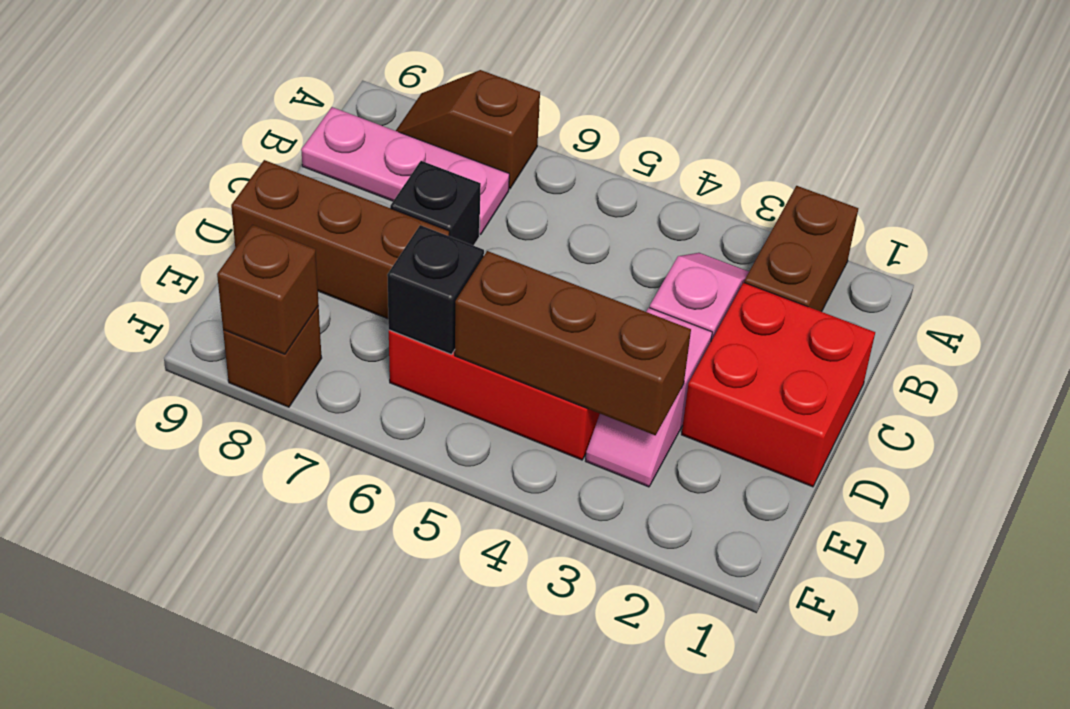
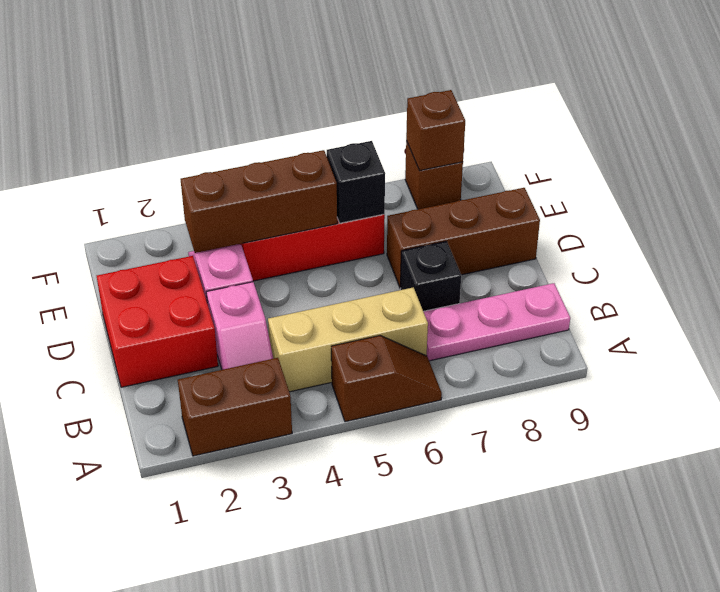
brown 1x2 brick [744,186,858,312] -> brown 1x2 brick turned to [178,358,292,456]
brown 1x2 slope [396,70,540,189] -> brown 1x2 slope moved to [331,336,442,422]
none -> tan 1x3 brick [268,287,428,392]

